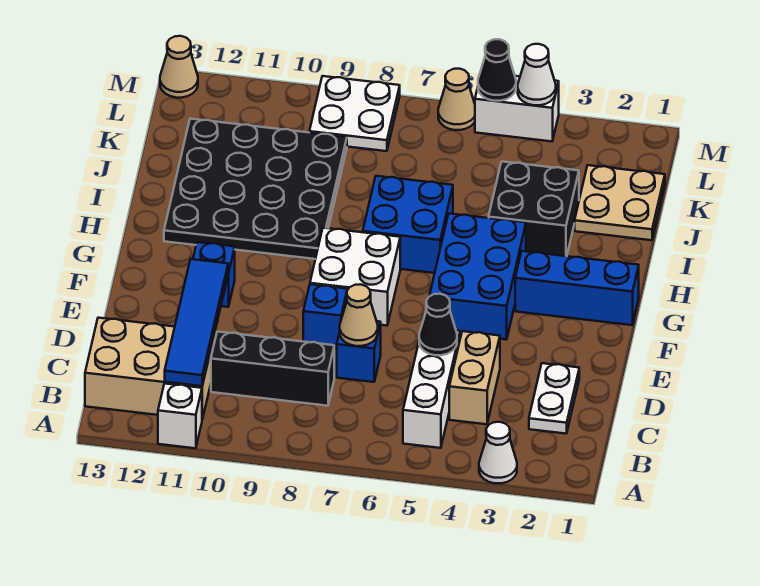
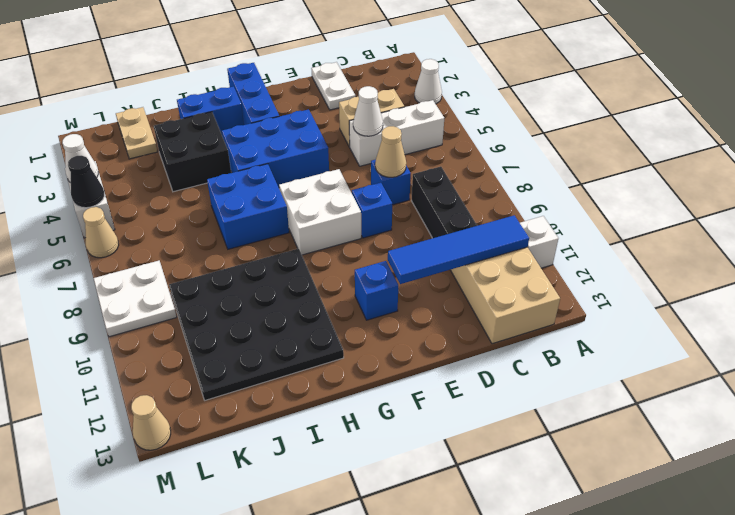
white 1x2 plate [529,363,579,434] -> white 1x2 plate turned to [311,62,355,110]
black 1x1 cone [419,294,457,355] -> white 1x1 cone [353,86,383,136]
none -> blue 1x2 brick [177,87,244,134]
tan 2x2 plate [575,165,665,240] -> tan 1x2 plate [116,107,158,159]

